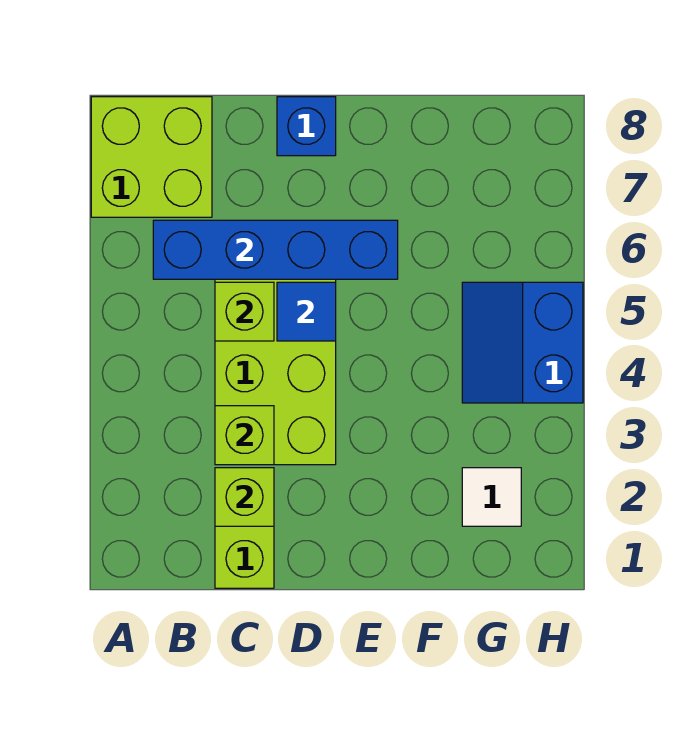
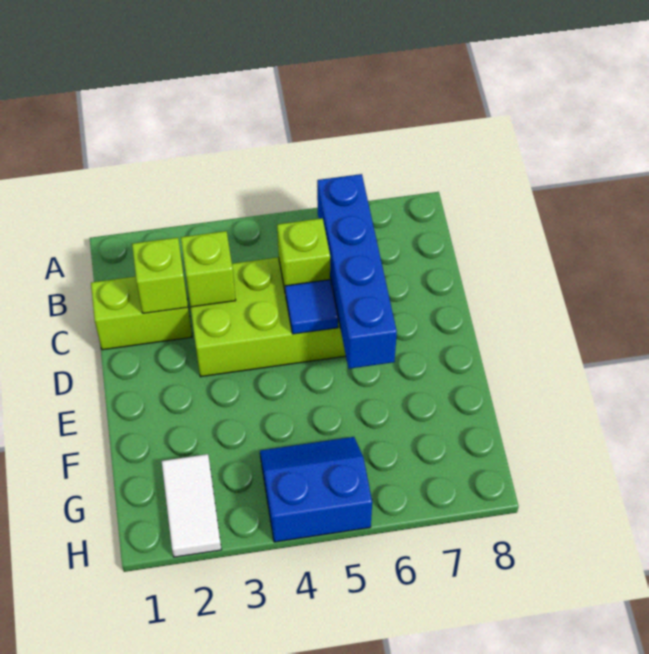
lime 2x2 brick [91,97,212,217] -> none
blue 1x1 brick [277,97,336,156] -> none
white 1x1 tile [462,468,521,526] -> white 1x2 tile [162,454,221,557]

